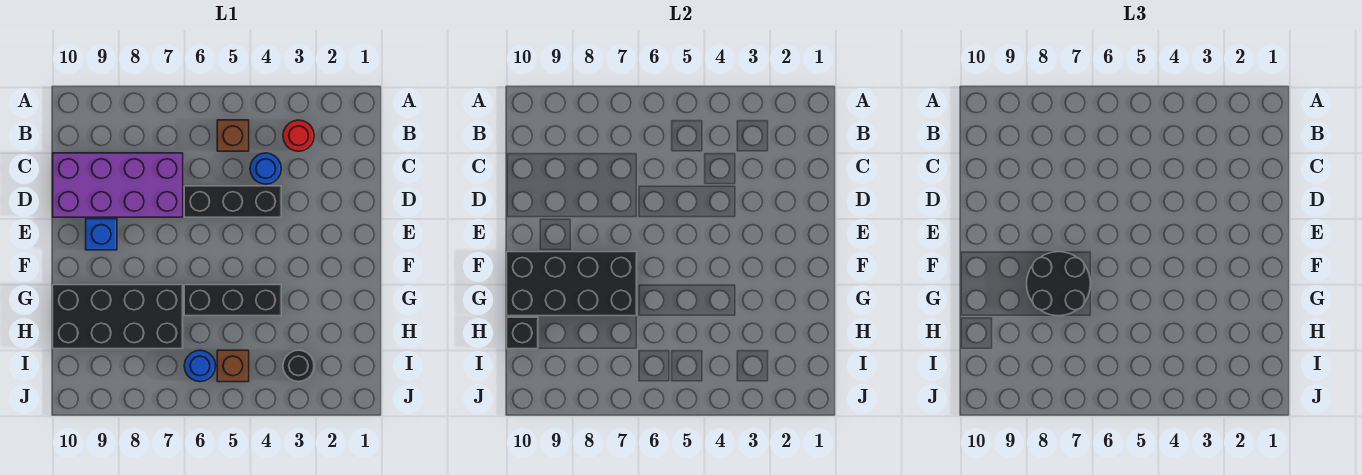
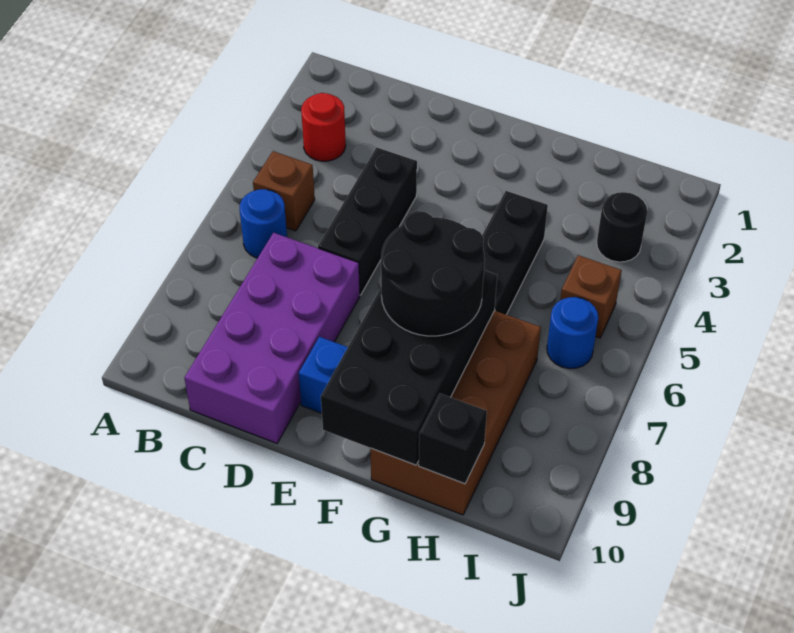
blue 1x1 round brick [250,153,281,184] -> blue 1x1 round brick moved to [240,189,287,258]
black 2x4 brick [53,285,183,349] -> brown 2x4 brick [370,311,541,515]

